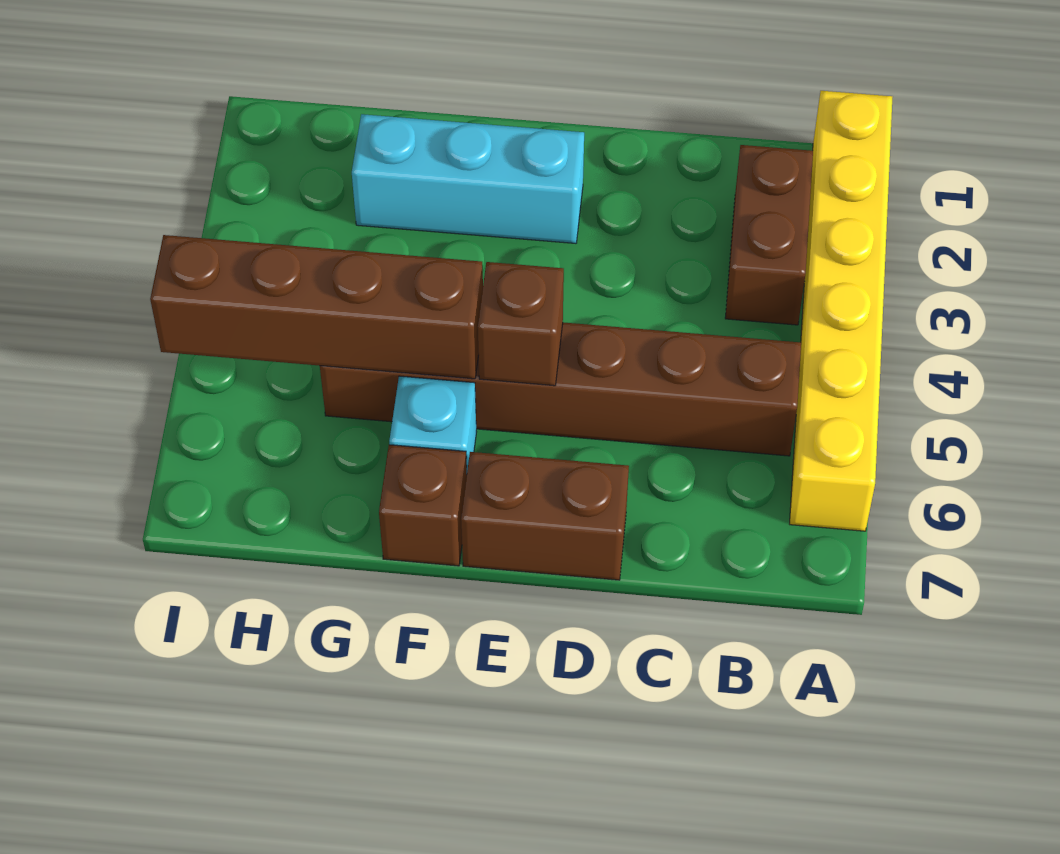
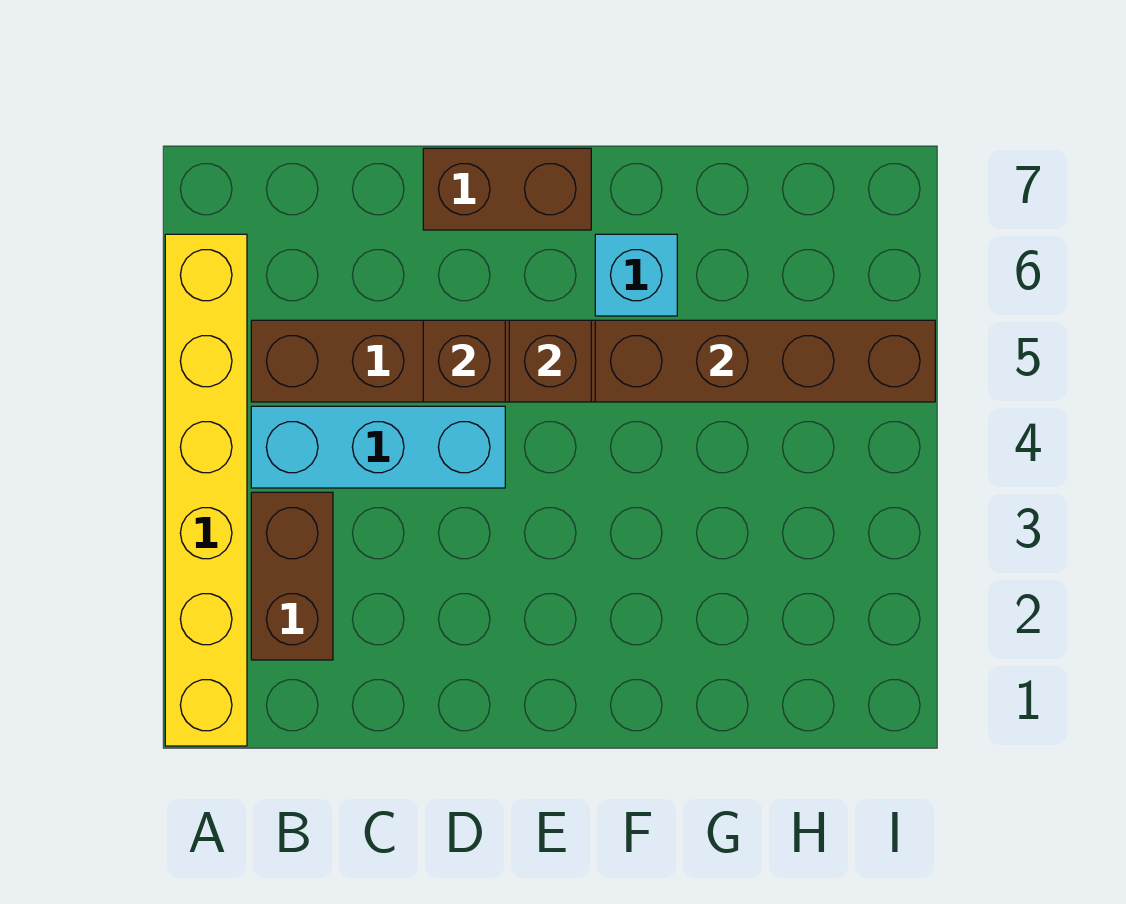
cyan 1x3 brick [352,114,584,243] -> cyan 1x3 brick moved to [251,406,505,488]
brown 1x1 brick [379,445,467,566] -> brown 1x1 brick moved to [423,320,505,402]

